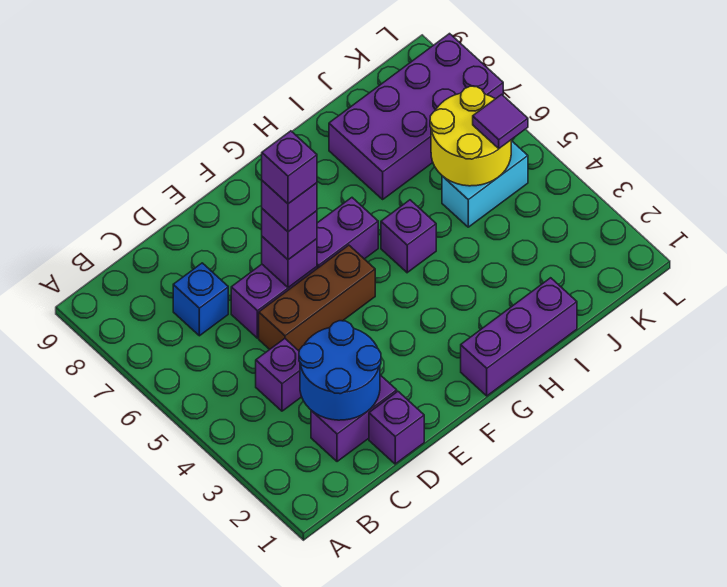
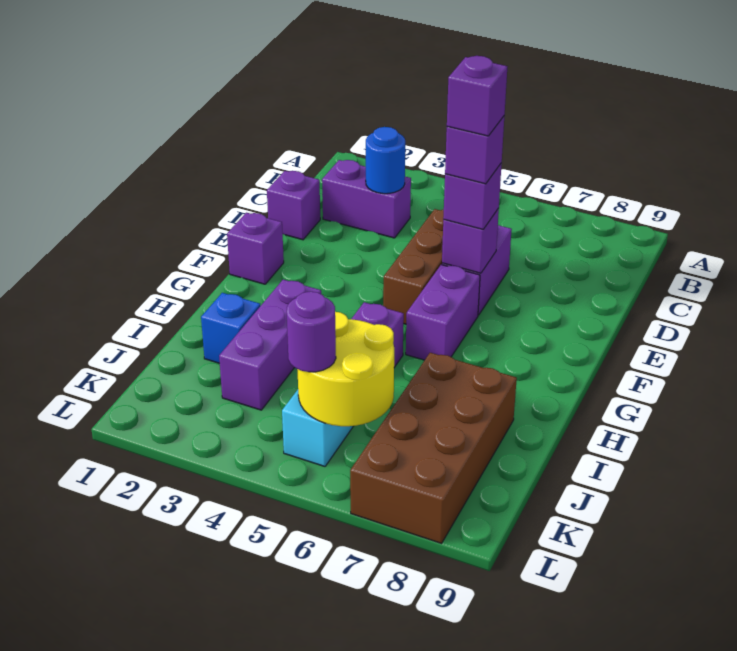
purple 1x2 brick [311,375,397,462] -> purple 1x2 brick turned to [322,160,411,238]
blue 2x2 round brick [299,321,381,420] -> blue 1x1 round brick [366,127,405,194]
purple 1x1 brick [256,339,302,411] -> purple 1x1 brick moved to [227,213,284,284]
blue 1x1 brick [173,263,228,336] -> blue 1x1 brick moved to [201,293,260,363]
purple 1x3 brick [461,278,577,396] -> purple 1x3 brick moved to [219,280,321,410]
purple 2x4 brick [329,34,503,199] -> brown 2x4 brick [350,353,517,543]
purple 1x1 tile [473,94,528,149] -> purple 1x1 round brick [287,292,336,372]

